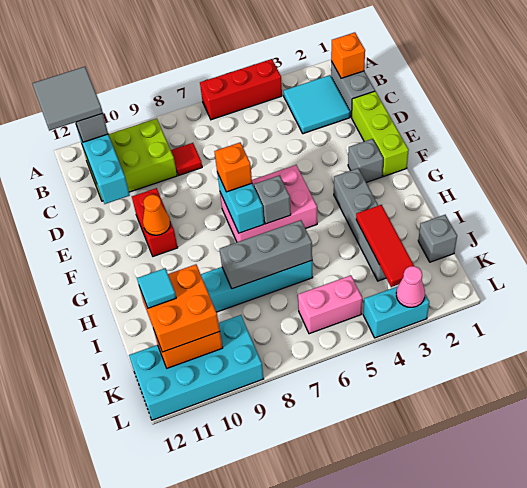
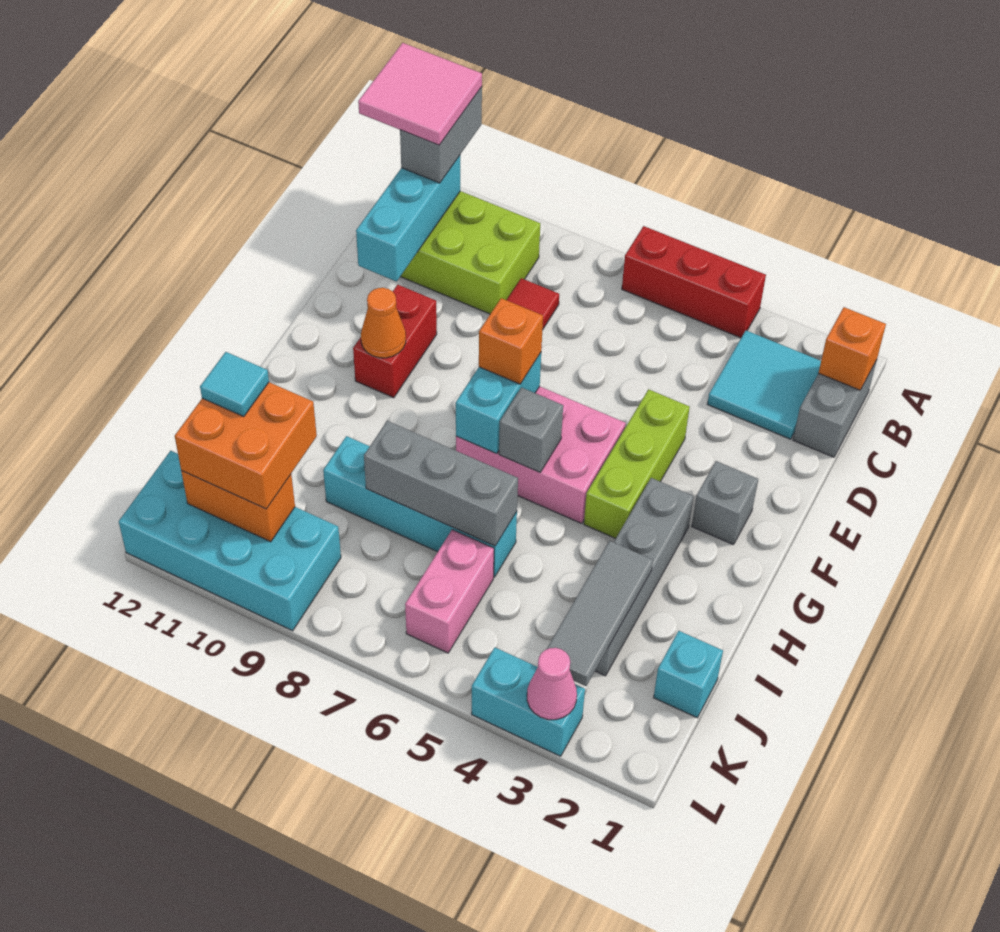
grey 2x2 tile [32,67,103,131] -> pink 2x2 tile [358,43,482,145]
lime 1x3 brick [352,91,409,177] -> lime 1x3 brick moved to [584,389,690,539]
red 1x3 tile [356,205,414,287] -> grey 1x3 tile [547,541,653,686]
grey 1x1 brick [418,215,457,262] -> cyan 1x1 brick [654,631,723,718]
pink 1x2 brick [298,275,362,334] -> pink 1x2 brick turned to [405,530,494,653]

